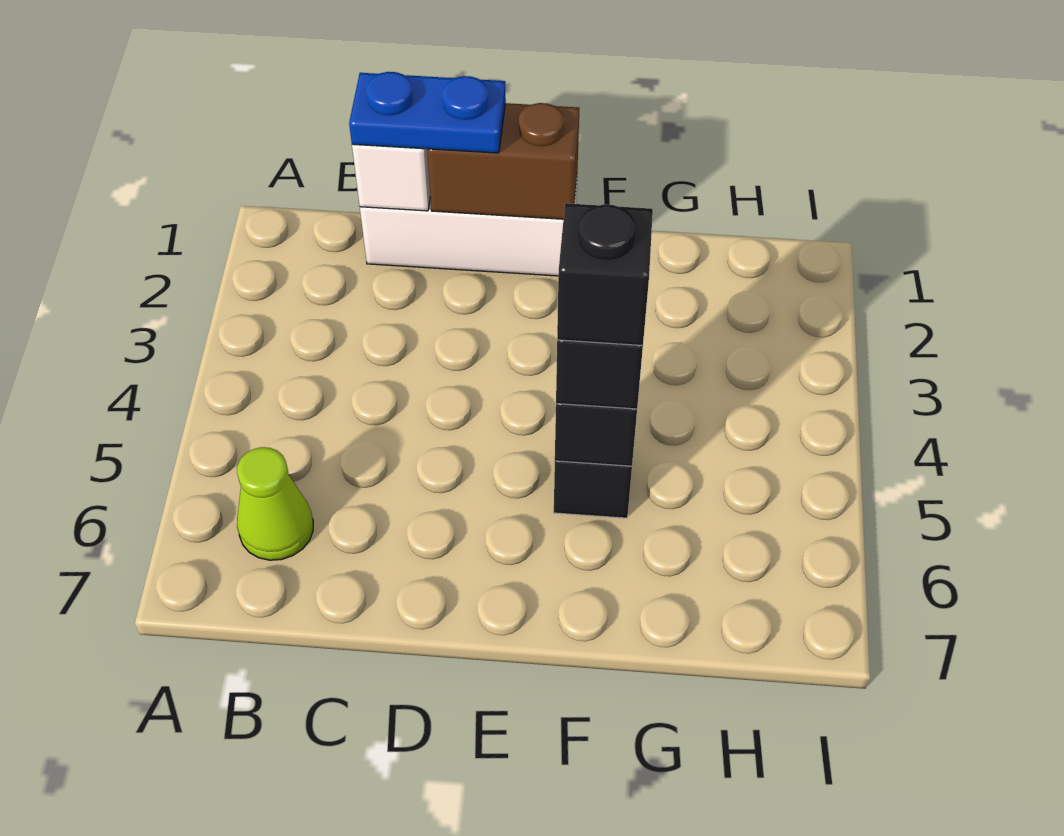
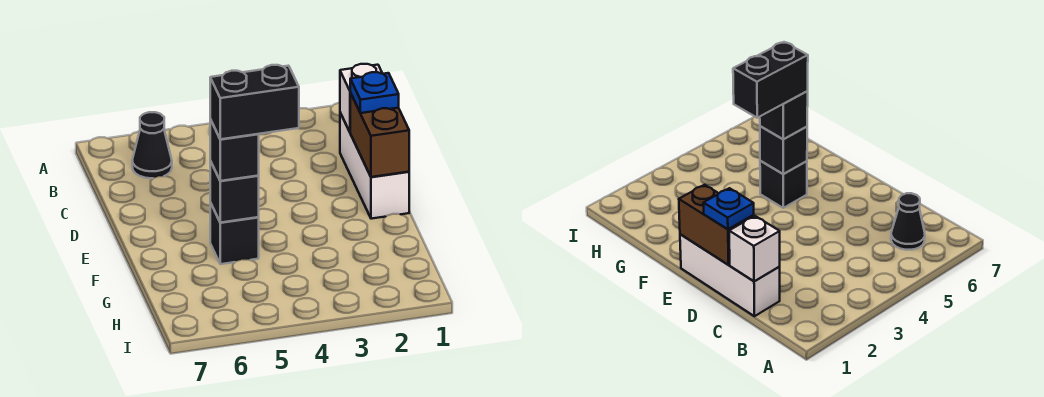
lime 1x1 cone [237,447,313,560] -> black 1x1 cone [132,112,172,178]
blue 1x2 plate [349,72,506,153] -> blue 1x1 plate [350,72,399,113]
black 1x1 brick [557,203,653,346] -> black 1x2 brick [210,65,299,139]

